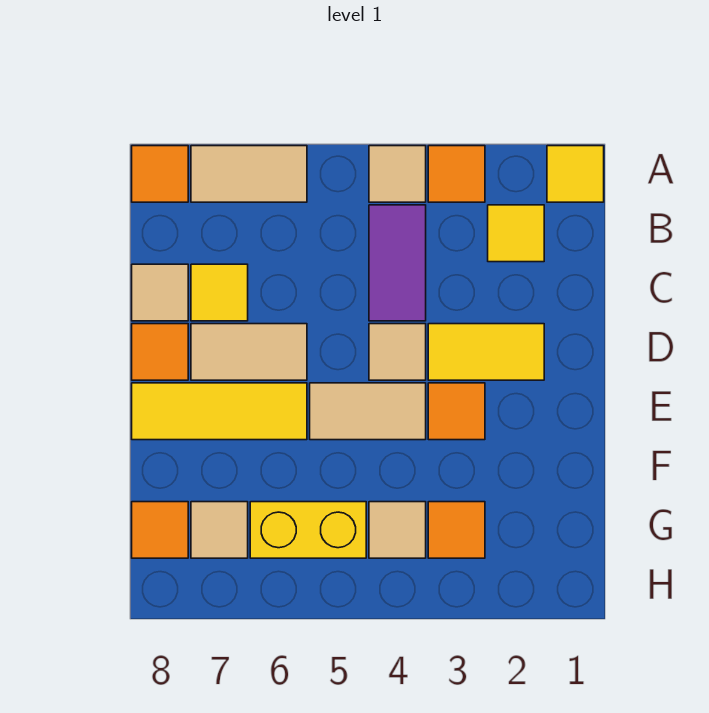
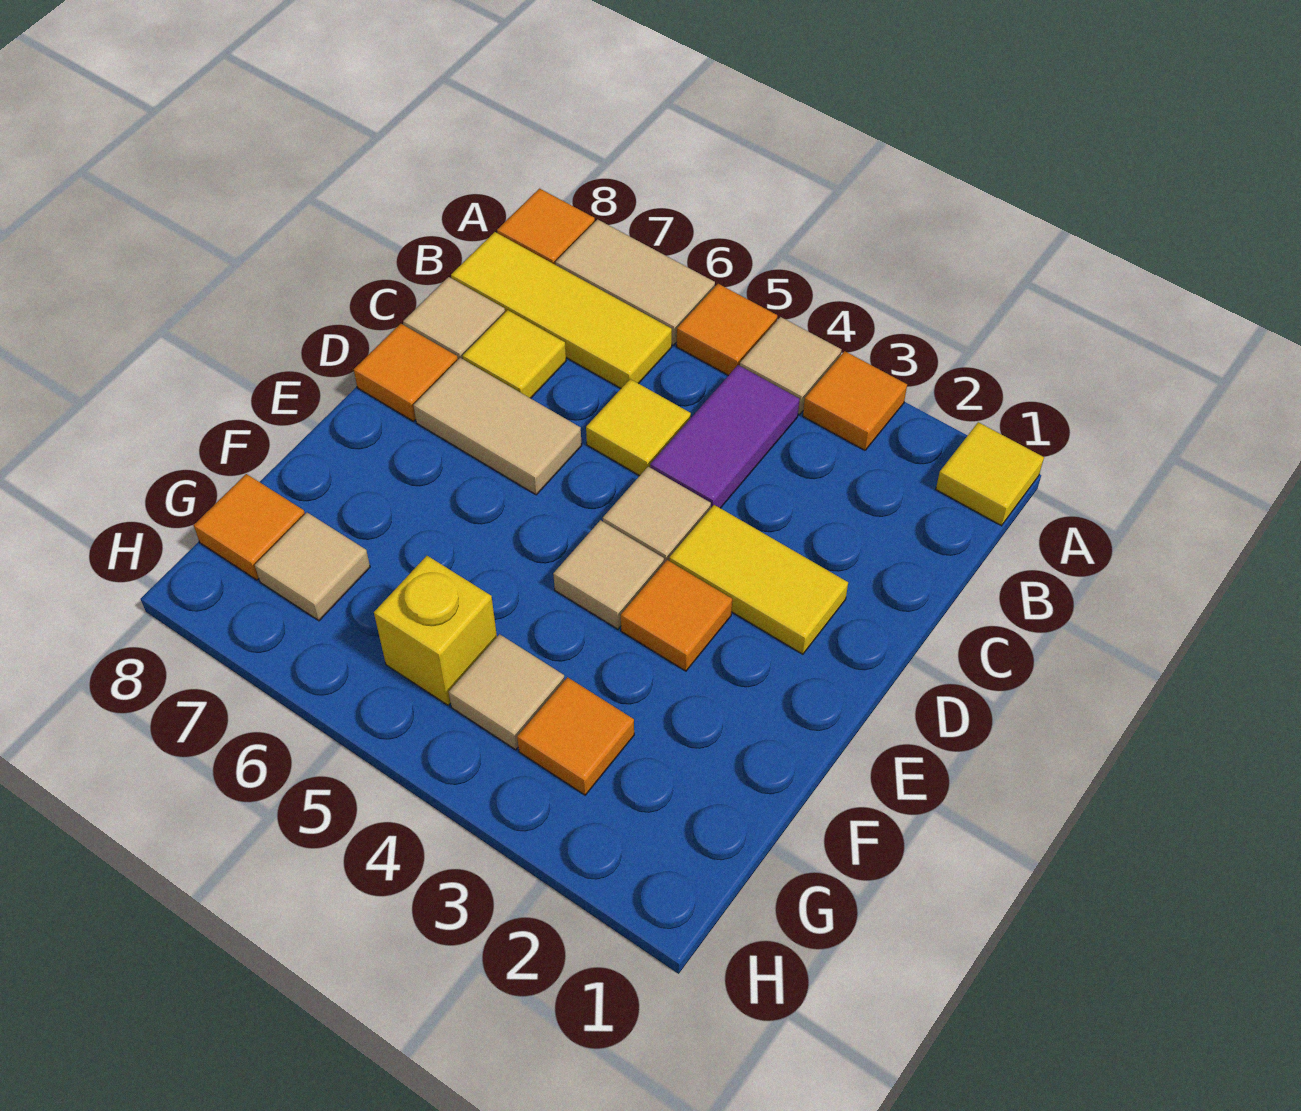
none -> orange 1x1 tile [677,284,777,375]
yellow 1x1 tile [488,205,544,262] -> yellow 1x1 tile moved to [586,379,691,476]
tan 1x2 tile [310,383,426,440] -> tan 1x1 tile [553,520,664,629]
yellow 1x3 tile [132,383,307,440] -> yellow 1x3 tile moved to [451,232,672,388]
yellow 1x2 brick [250,502,366,558] -> yellow 1x1 brick [374,556,497,705]

